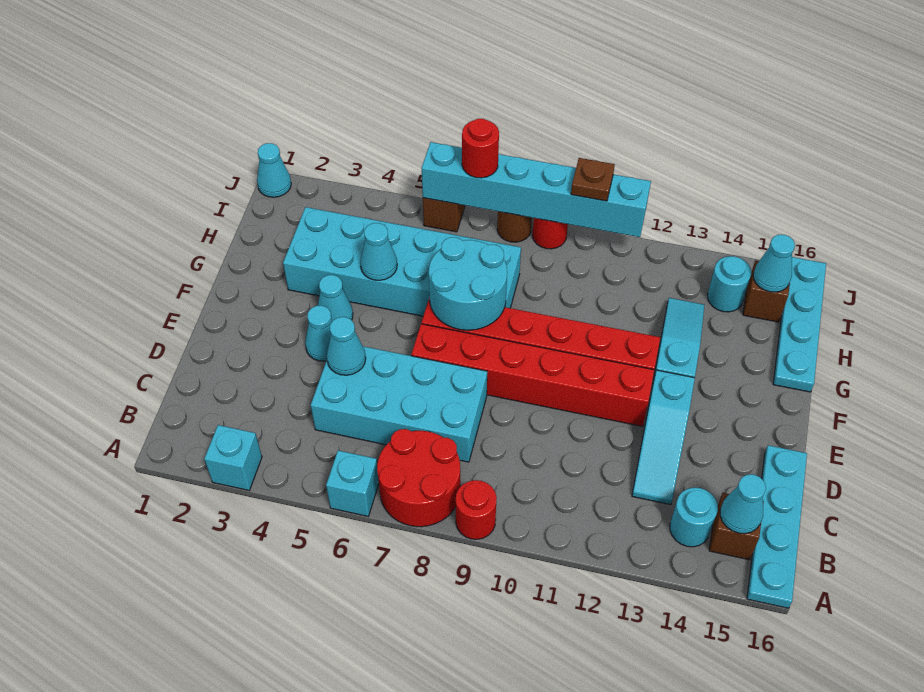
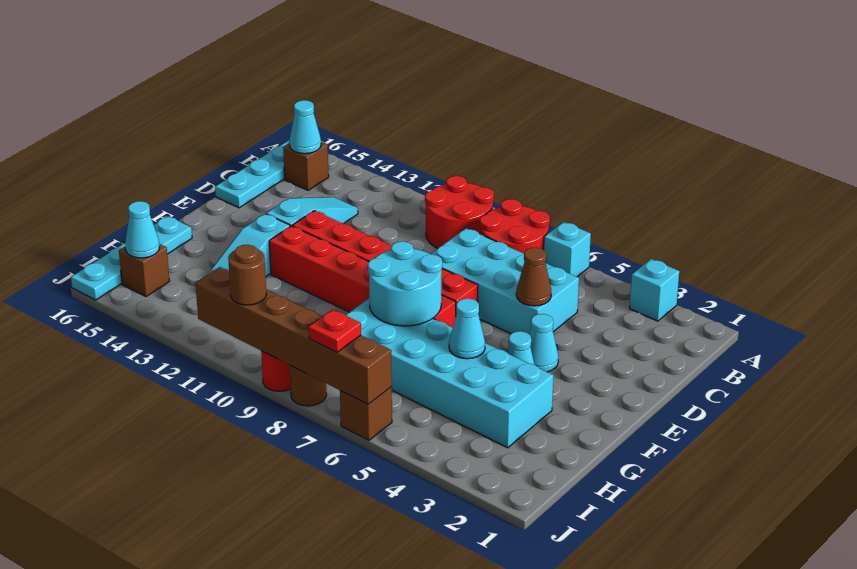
red 1x1 round brick [456,480,497,539] -> red 2x2 round brick [425,176,494,248]
cyan 1x1 round brick [670,488,718,547] -> none
cyan 1x1 cone [327,317,366,375] -> brown 1x1 cone [516,247,551,306]
cyan 1x1 round brick [708,256,751,312] -> none
cyan 1x1 cone [257,143,291,197] -> none
cyan 1x6 brick [421,142,651,237] -> brown 1x6 brick [196,267,392,404]
red 1x1 round brick [462,119,499,178] -> red 1x1 plate [309,309,361,352]
brown 1x1 plate [571,158,615,201] -> brown 1x1 round brick [228,245,267,305]

